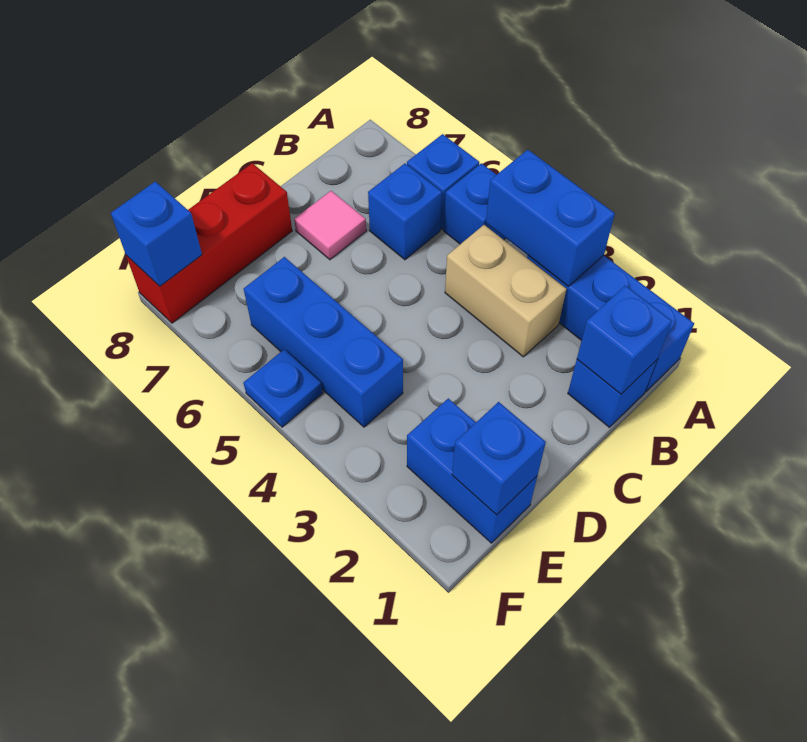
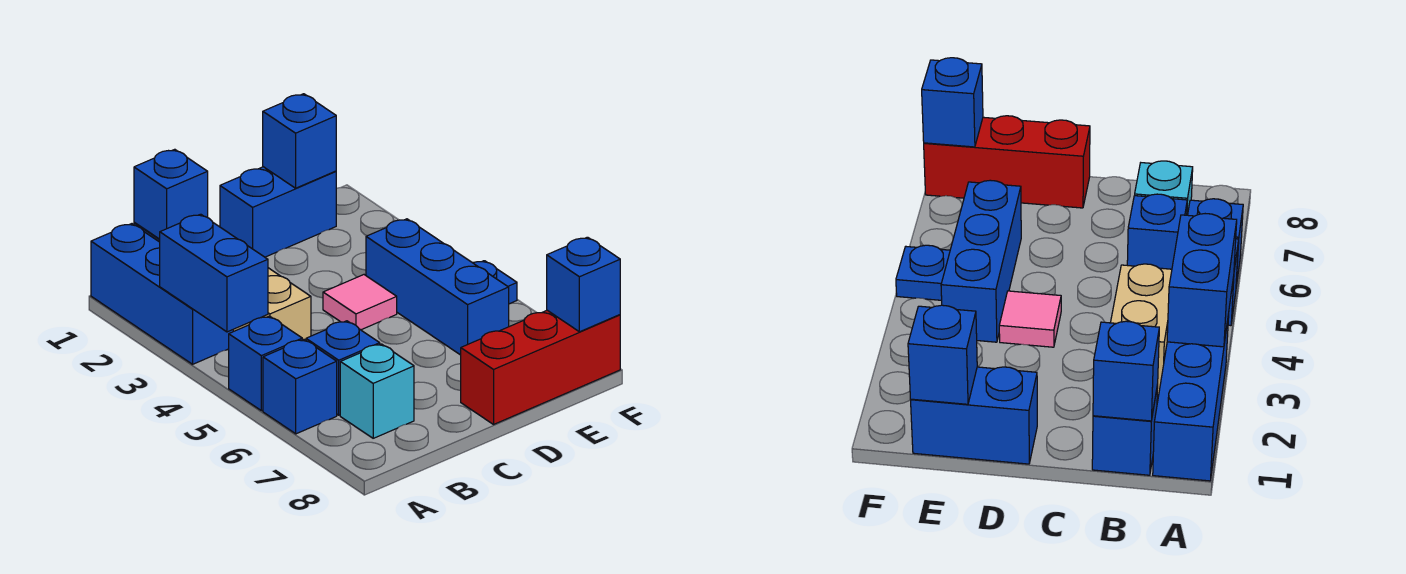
none -> cyan 1x1 brick [340,344,414,438]
pink 1x1 tile [294,191,366,260] -> pink 1x1 tile moved to [323,275,397,330]
blue 1x2 brick [407,399,537,543] -> blue 1x2 brick turned to [220,167,336,257]

